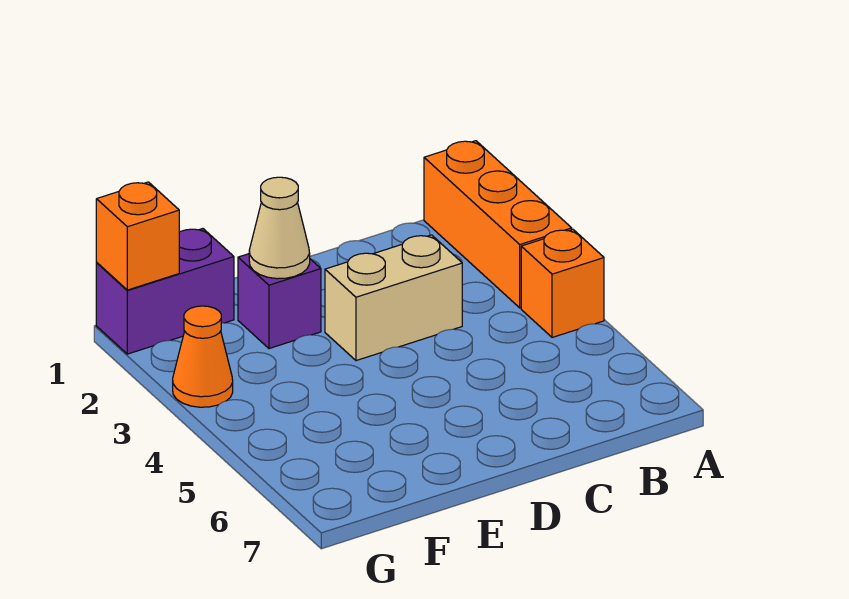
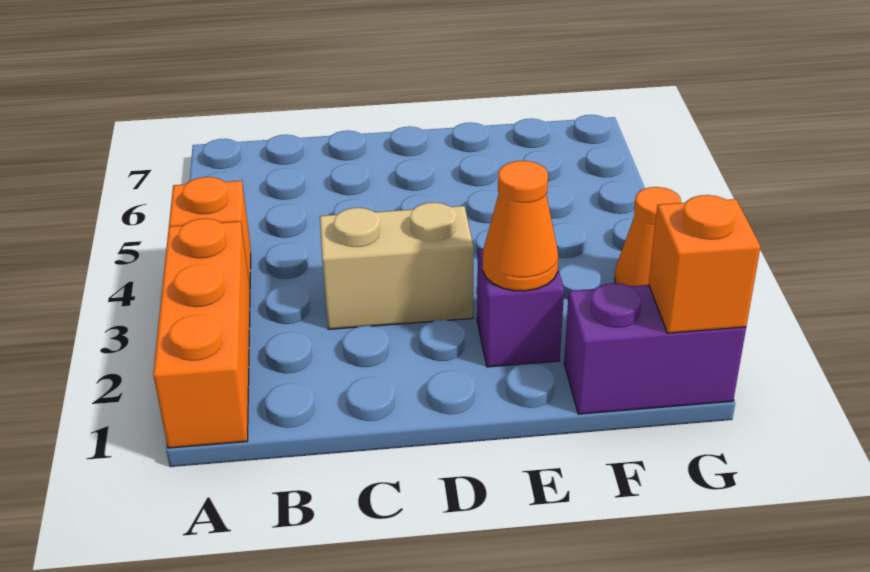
tan 1x1 cone [249,177,310,279] -> orange 1x1 cone [483,161,558,291]

